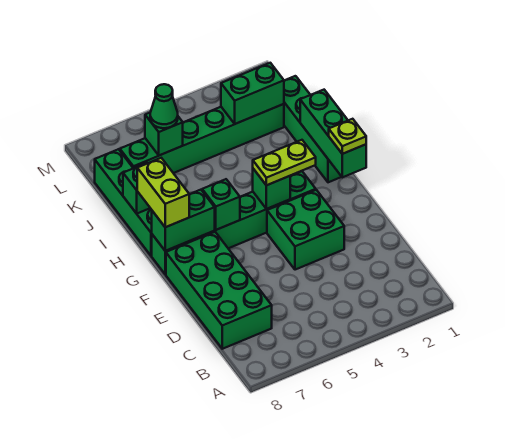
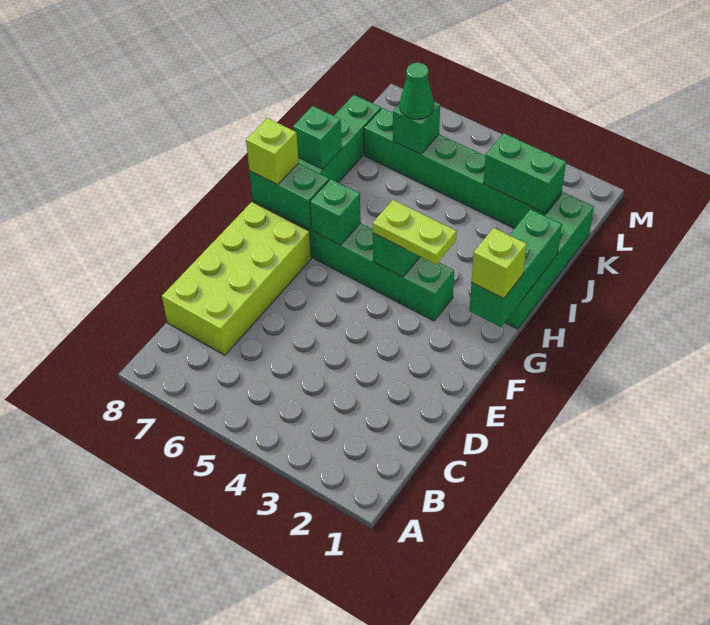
green 2x4 brick [166,232,272,349] -> lime 2x4 brick [162,202,311,355]
green 2x2 brick [267,190,344,270] -> none
lime 1x1 plate [329,119,366,154] -> lime 1x1 brick [471,228,527,299]
lime 1x2 brick [137,158,189,227] -> lime 1x1 brick [246,118,299,185]

